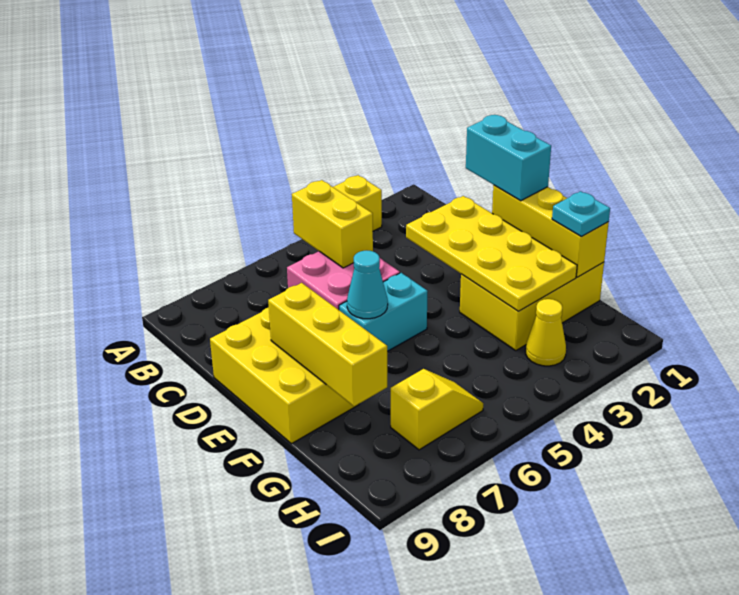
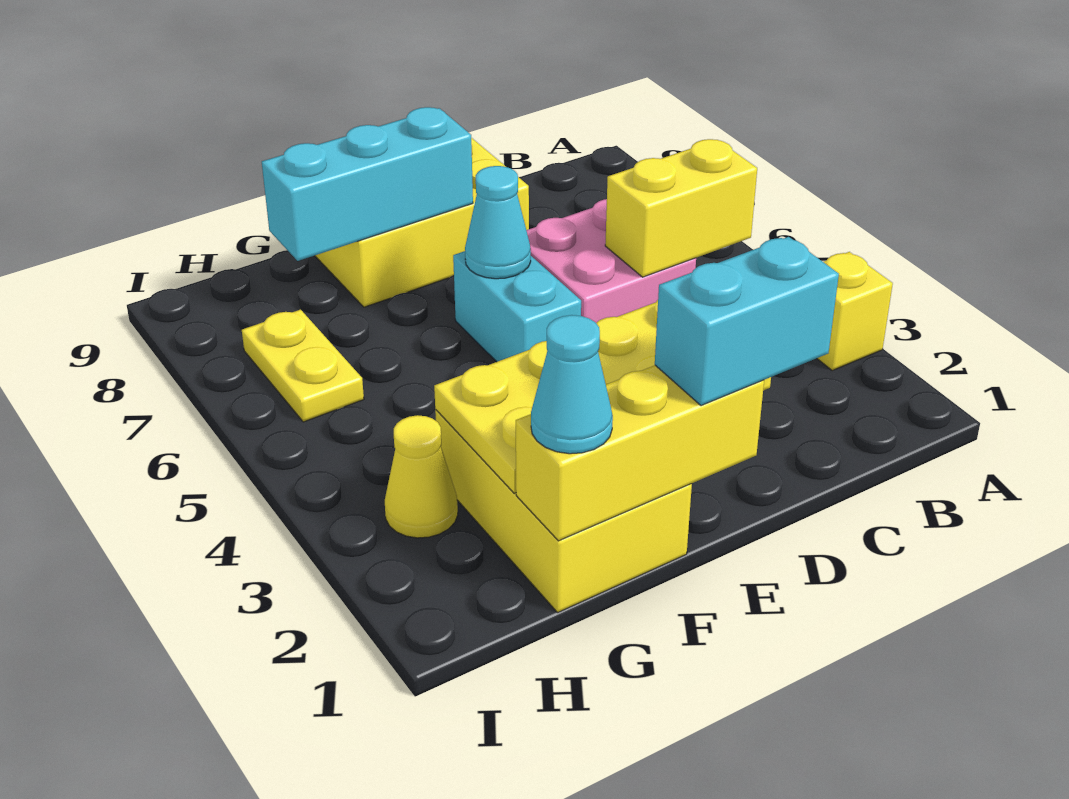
yellow 1x3 brick [268,283,387,406] -> cyan 1x3 brick [262,107,473,261]
cyan 1x1 plate [552,191,610,236] -> cyan 1x1 cone [531,315,613,454]
yellow 1x2 slope [391,369,483,450] -> yellow 1x2 plate [242,310,364,422]

